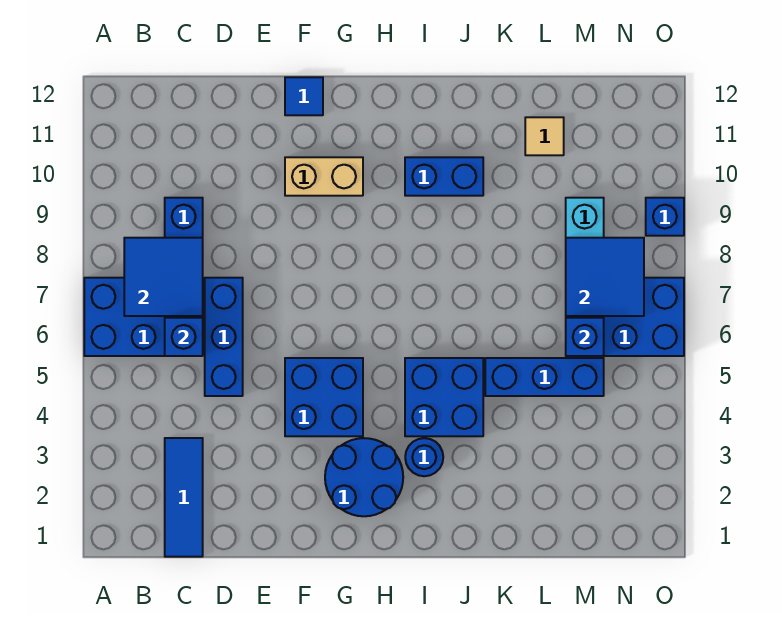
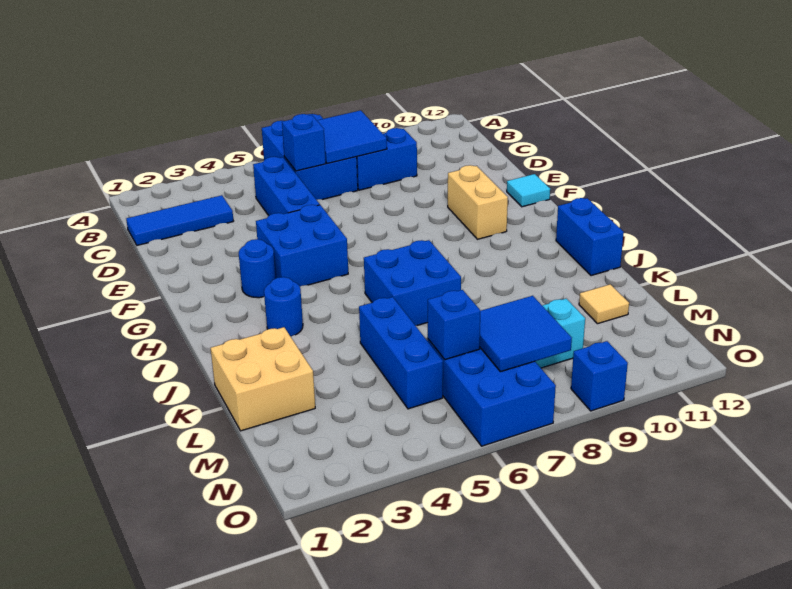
blue 1x3 brick [205,278,243,396] -> blue 1x3 brick turned to [253,157,320,216]
blue 1x1 tile [285,77,323,115] -> cyan 1x1 tile [507,174,550,207]
blue 2x2 round brick [325,438,403,516] -> blue 1x1 round brick [239,239,276,298]
blue 2x2 brick [405,358,483,436] -> blue 2x2 brick moved to [364,240,461,326]
blue 1x2 brick [405,157,483,196] -> blue 1x2 brick moved to [556,198,624,276]
none -> tan 2x2 brick [211,327,315,431]

